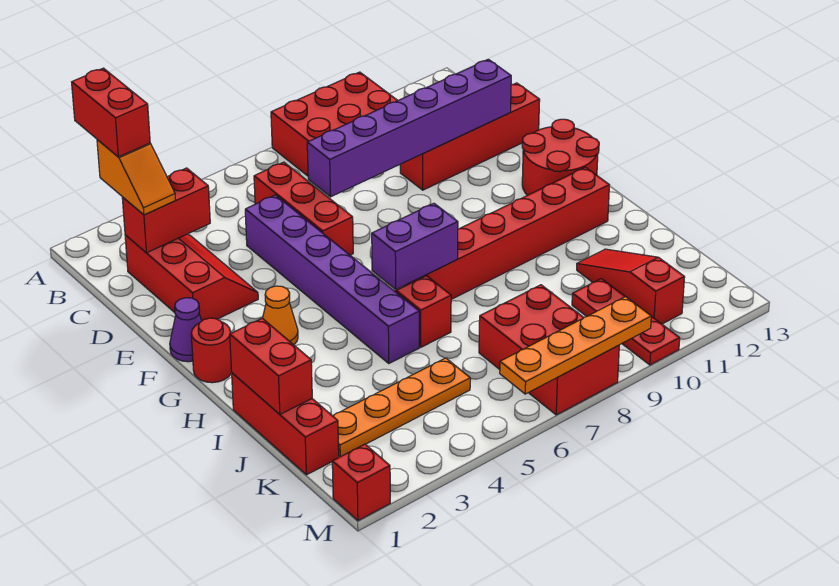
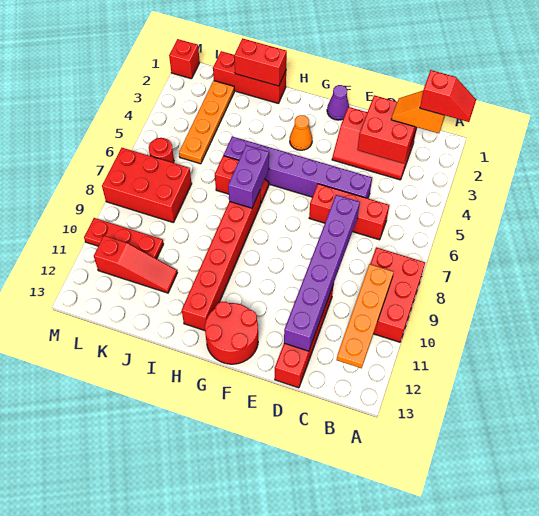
red 1x2 brick [72,68,150,157] -> red 1x2 slope [420,70,476,122]
red 1x2 brick [122,168,210,253] -> red 2x2 brick [357,95,417,163]
red 1x1 round brick [191,318,232,383] -> red 1x1 round brick moved to [149,138,174,163]
orange 1x4 plate [500,296,651,394] -> orange 1x4 plate moved to [337,264,394,368]

